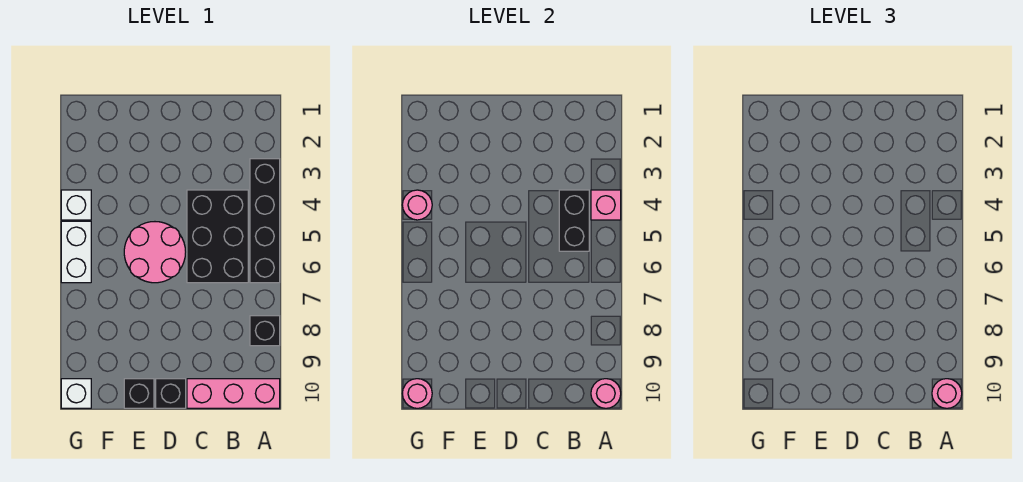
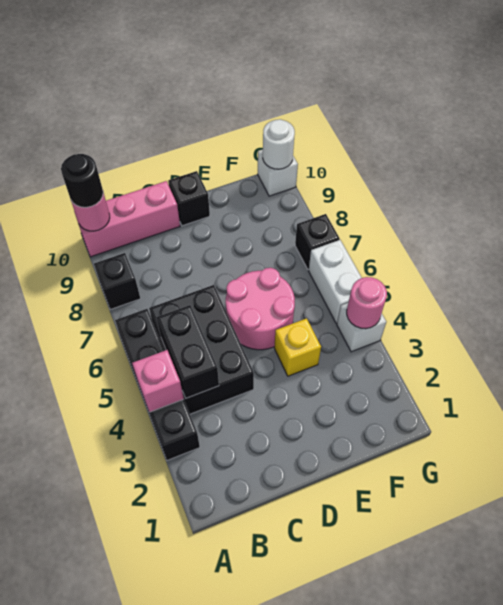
pink 1x1 round brick [932,379,962,408] -> black 1x1 round brick [61,154,103,207]
none -> yellow 1x1 brick [274,318,321,376]
black 1x1 brick [124,379,154,408] -> black 1x1 brick moved to [295,214,340,270]
pink 1x1 round brick [402,379,432,408] -> white 1x1 round brick [263,119,295,169]

